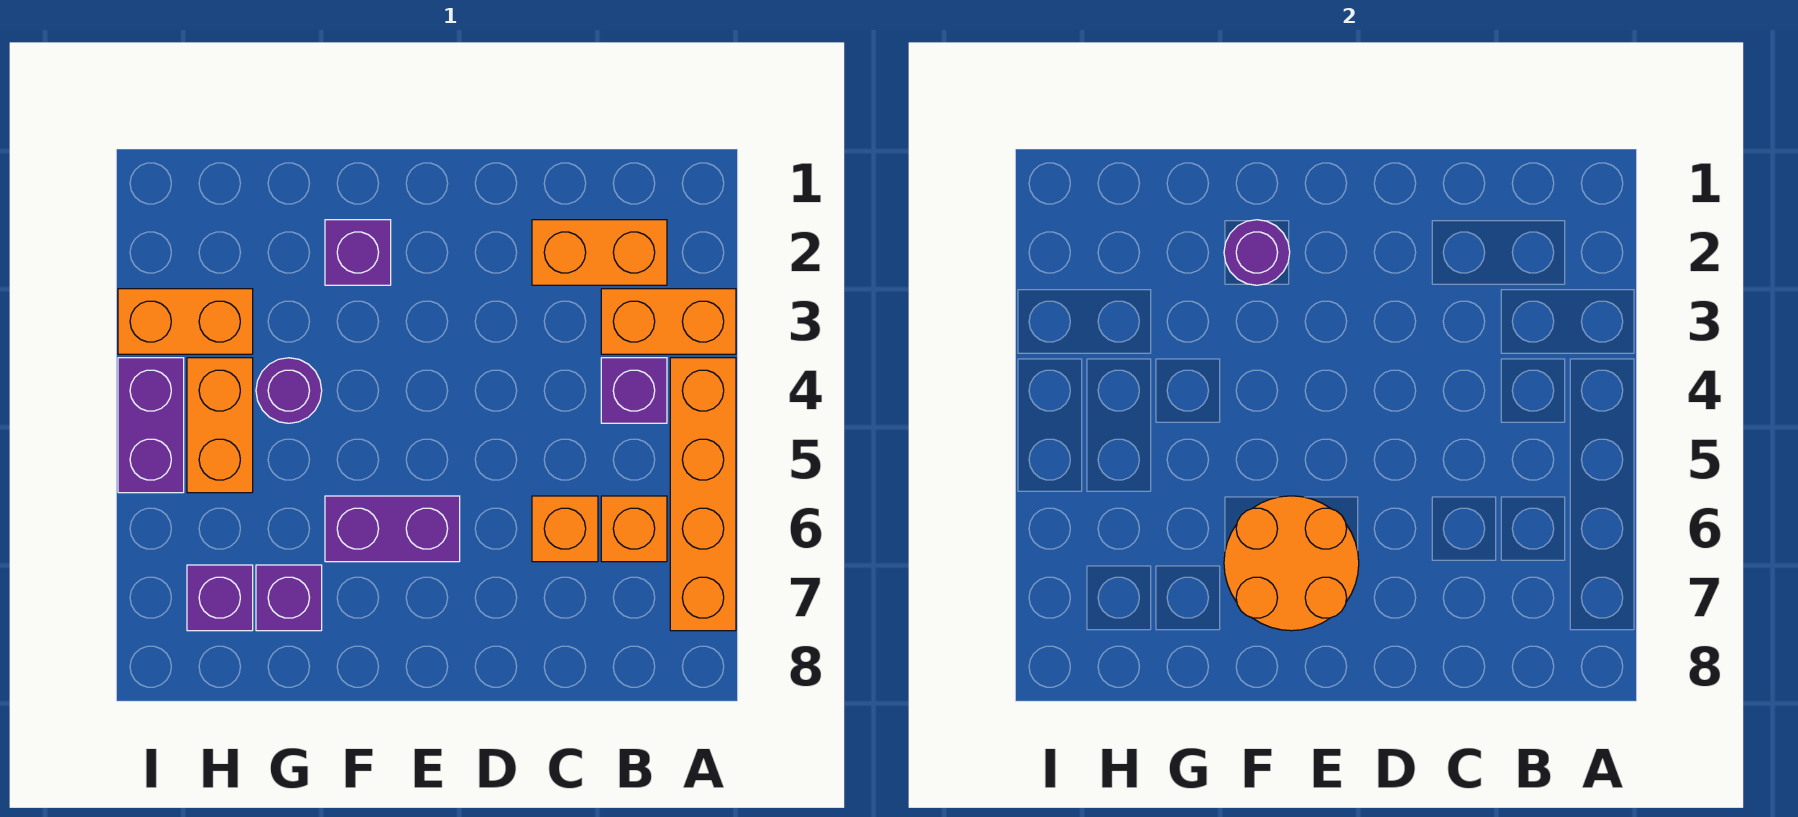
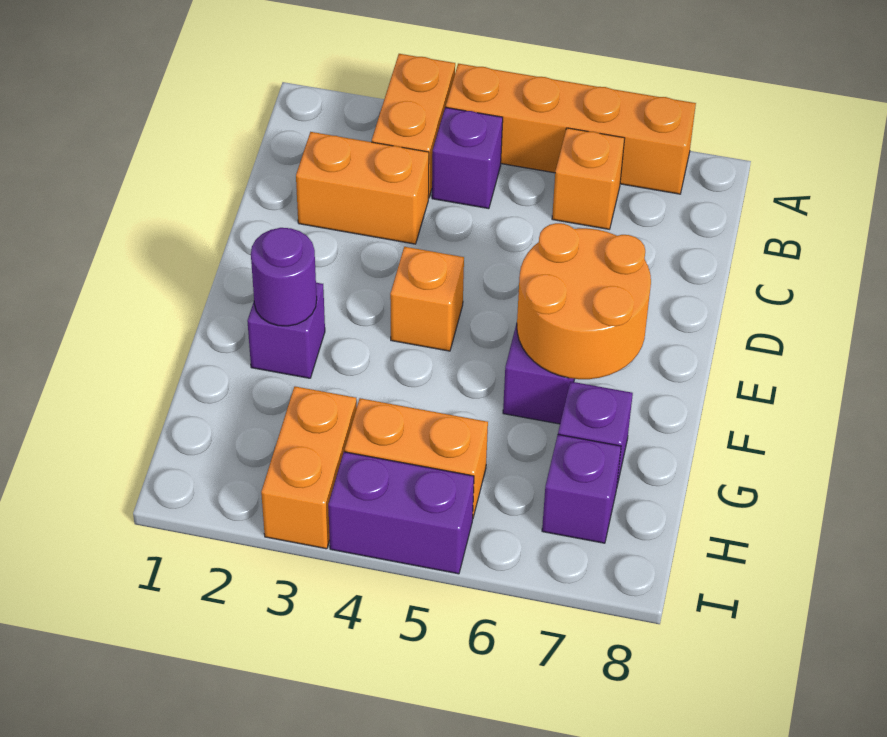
orange 1x2 brick [532,220,667,285] -> orange 1x2 brick turned to [296,132,429,244]
orange 1x1 brick [532,496,598,562] -> orange 1x1 brick moved to [390,247,464,351]
purple 1x1 round brick [256,358,322,423] -> none

